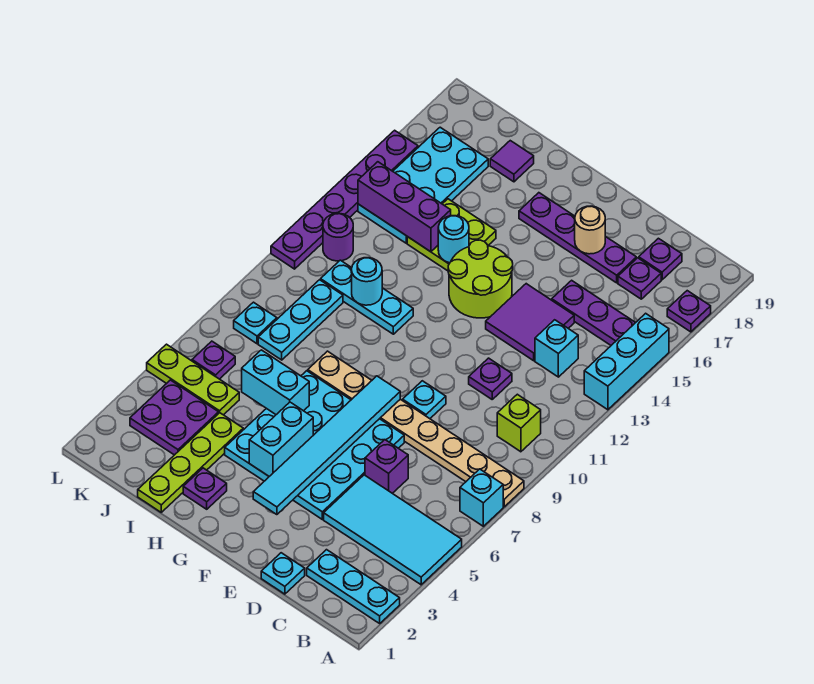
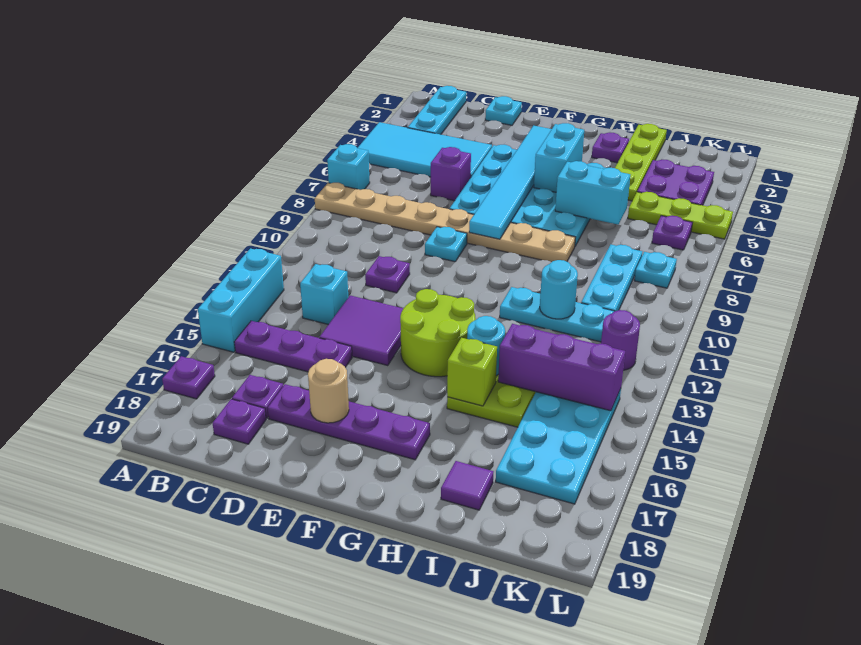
cyan 1x3 plate [307,550,400,623] -> cyan 1x3 plate turned to [408,86,466,134]
lime 1x1 brick [497,394,541,452] -> lime 1x1 brick moved to [447,338,497,406]
purple 1x6 plate [271,130,418,269] -> none

